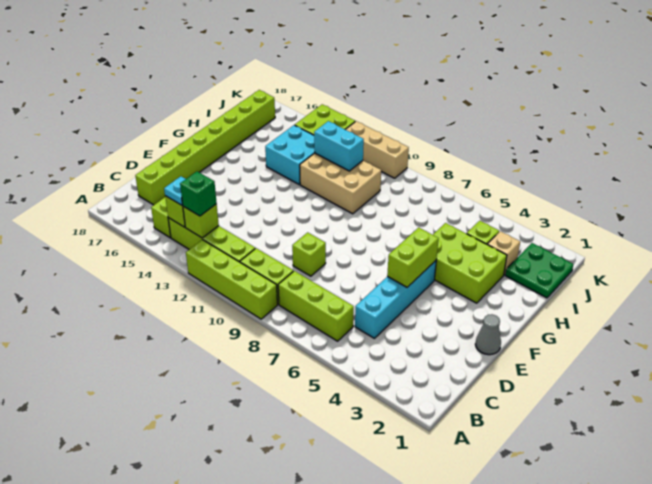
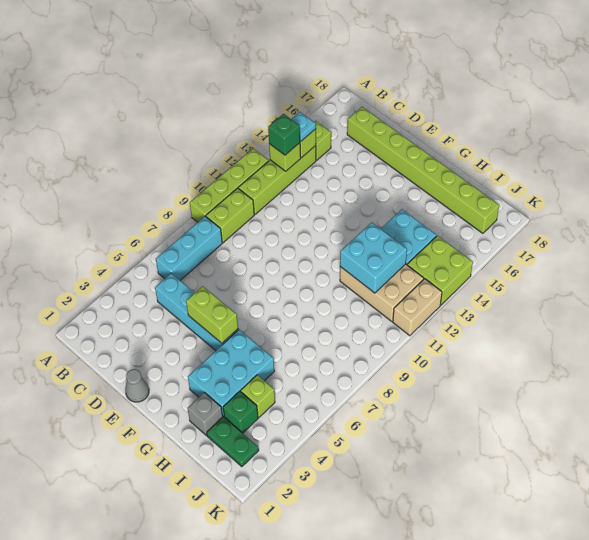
lime 1x3 brick [278,271,354,341] -> cyan 1x3 brick [156,216,222,280]
lime 1x1 brick [292,232,326,276] -> none
lime 2x3 brick [433,223,507,303] -> cyan 2x3 brick [188,330,274,417]
none -> grey 1x1 brick [188,393,223,435]
tan 2x3 brick [300,153,381,214] -> tan 2x3 brick turned to [340,264,424,321]
green 2x2 plate [505,243,573,298] -> green 1x2 plate [207,417,259,467]
tan 1x1 brick [487,231,520,275] -> green 1x1 brick [223,391,258,433]
cyan 1x2 brick [314,121,364,171] -> cyan 2x2 brick [340,222,407,293]
tan 1x3 brick [345,121,409,178] -> tan 1x2 brick [393,279,442,336]

